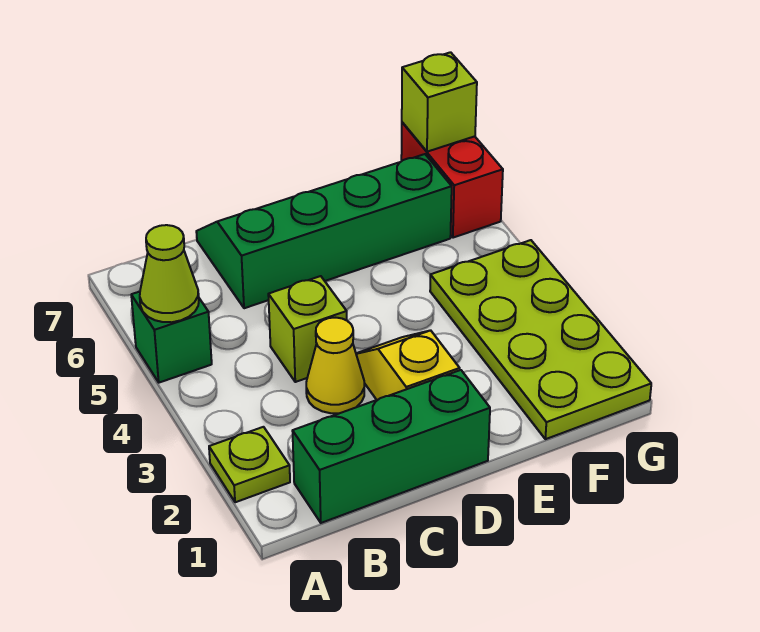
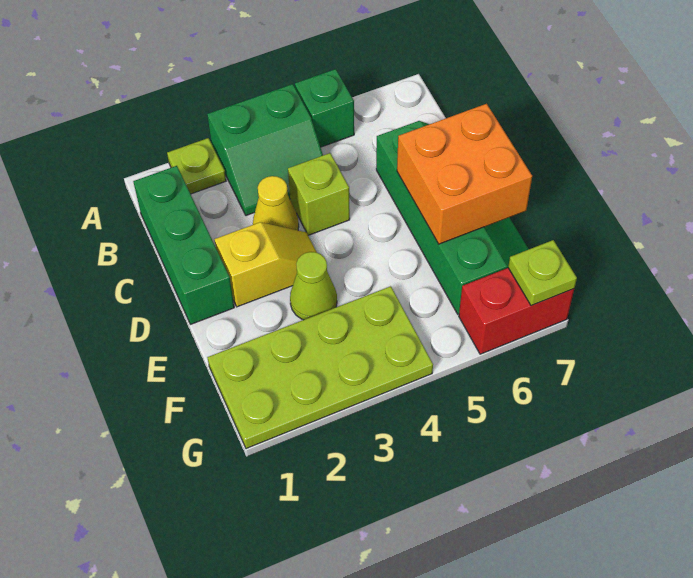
none -> green 2x2 slope [207,84,323,216]
lime 1x1 cone [140,225,199,322] -> lime 1x1 cone moved to [290,252,337,320]
none -> orange 2x2 brick [397,104,532,244]
lime 1x1 brick [402,52,477,152] -> lime 1x1 plate [508,240,577,306]

